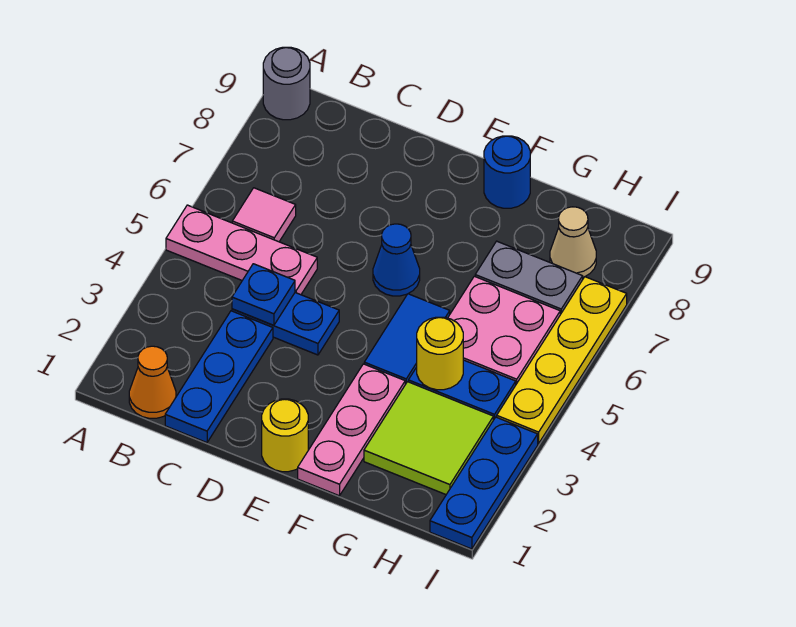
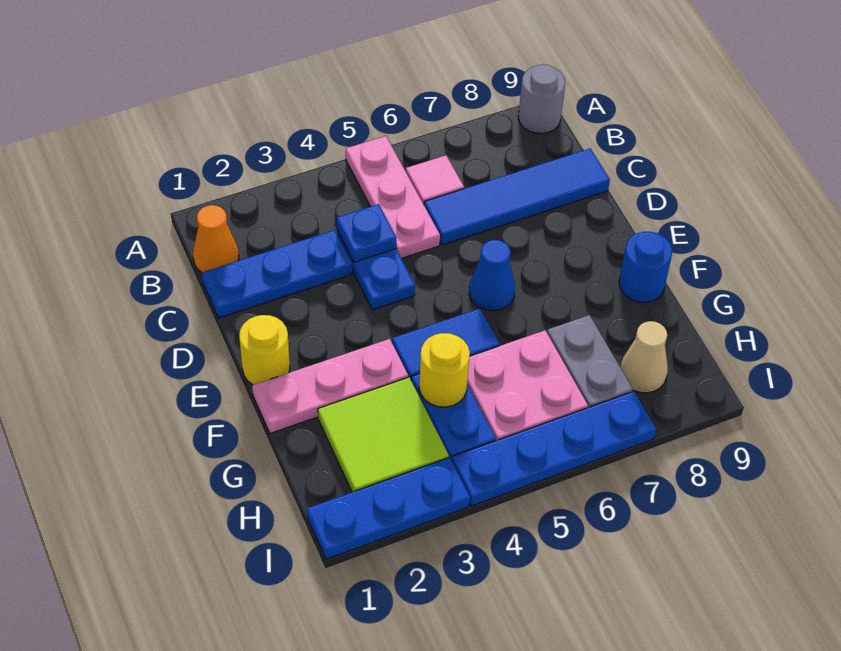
none -> blue 1x4 tile [424,149,610,245]
yellow 1x4 plate [497,277,627,444] -> blue 1x4 plate [452,391,656,506]

